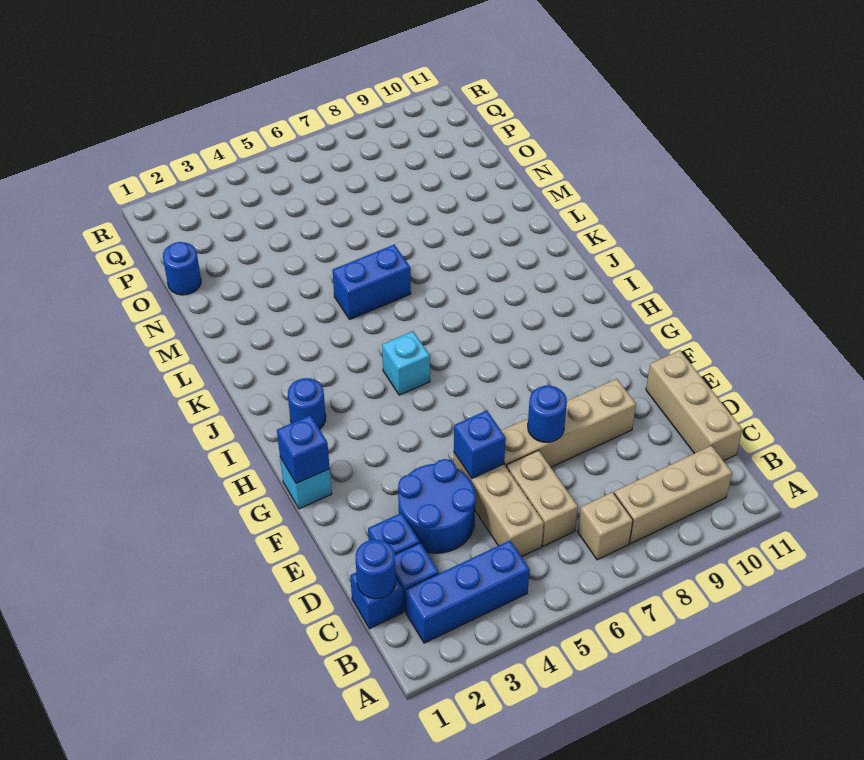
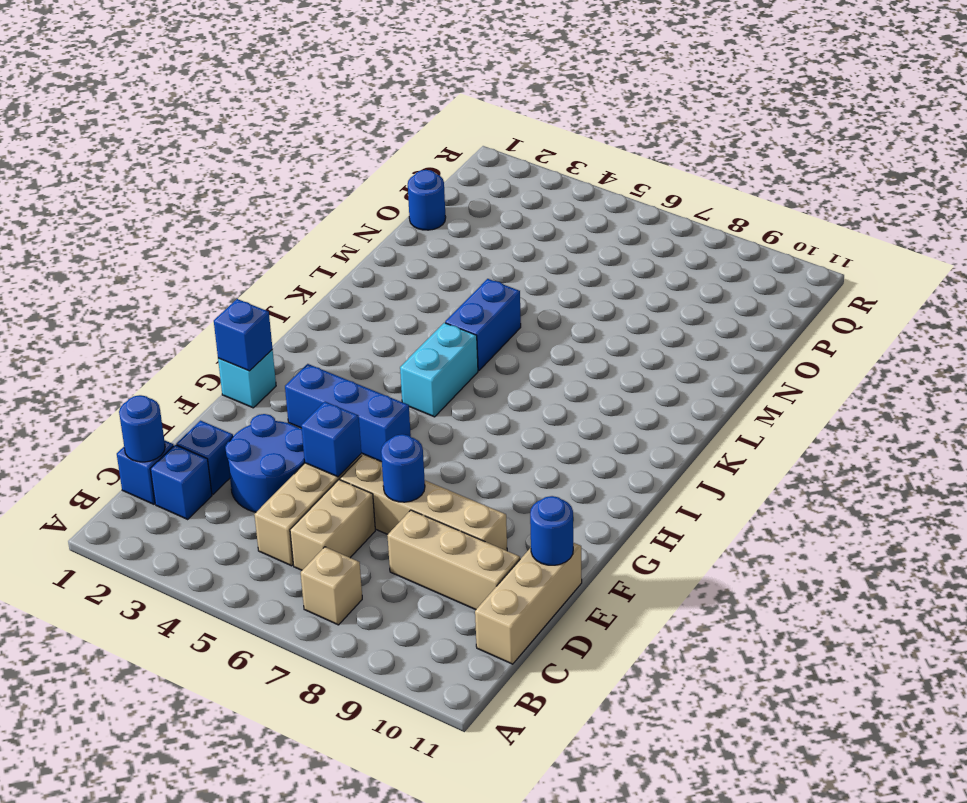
blue 1x3 brick [405,540,530,643] -> blue 1x3 brick moved to [285,364,411,462]
tan 1x3 brick [614,446,732,544] -> tan 1x3 brick moved to [387,510,520,610]
blue 1x1 round brick [288,378,326,429] -> blue 1x1 round brick moved to [530,496,573,565]
cyan 1x1 brick [382,331,430,395] -> cyan 1x2 brick [400,323,478,417]
blue 1x2 brick [332,245,411,320] -> blue 1x2 brick turned to [445,279,521,371]

